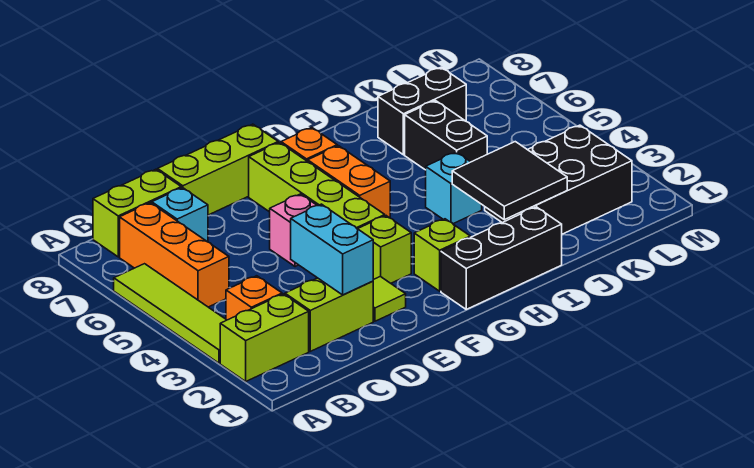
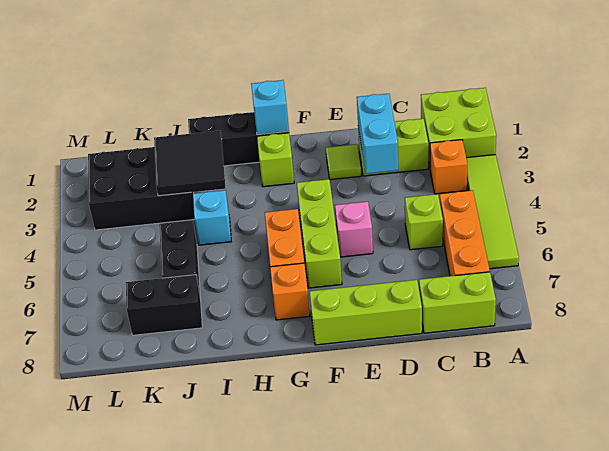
lime 1x2 brick [220,294,309,381] -> lime 2x2 brick [421,88,496,167]
cyan 1x1 brick [152,188,208,242] -> cyan 1x1 brick moved to [251,80,289,135]
lime 1x1 brick [358,216,411,283] -> lime 1x1 brick moved to [405,194,443,250]
lime 1x4 brick [249,143,385,229] -> lime 1x3 brick [297,179,342,288]

